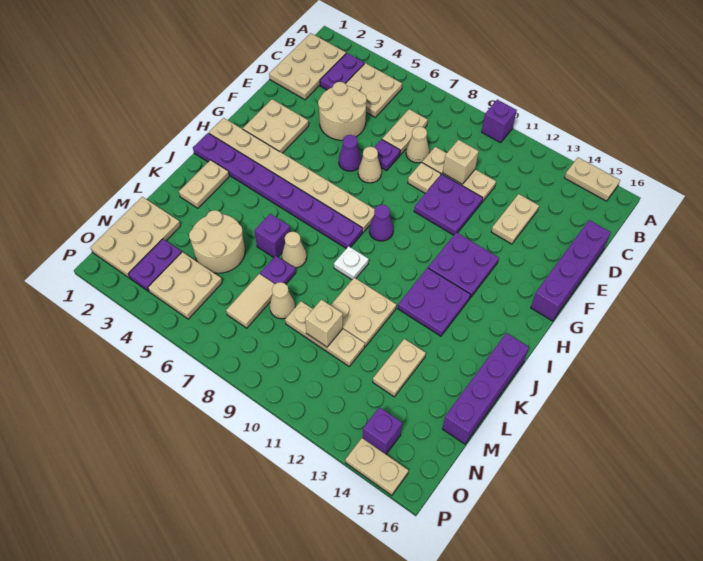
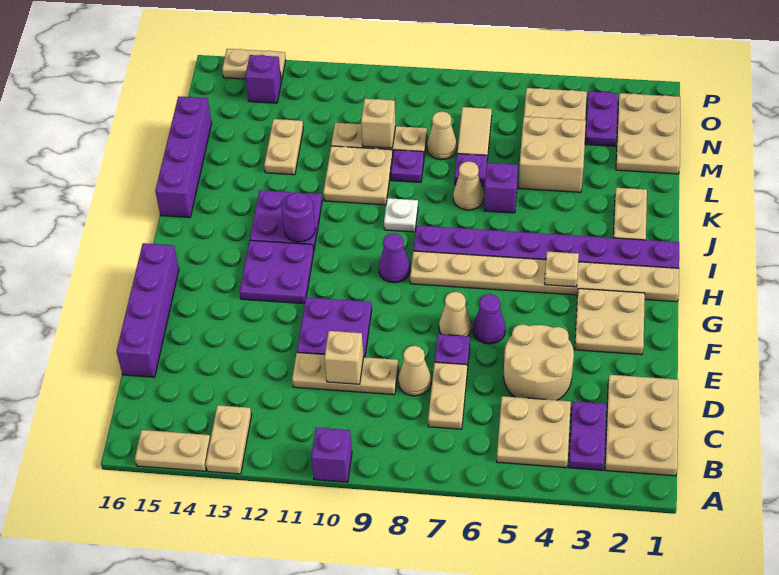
tan 1x2 plate [491,194,539,244] -> tan 1x2 plate moved to [206,405,252,474]
tan 1x1 plate [408,162,441,193] -> tan 1x1 plate moved to [545,251,579,287]
none -> purple 1x1 round brick [281,193,315,242]
tan 2x2 round brick [189,210,245,273] -> tan 2x2 brick [519,117,586,192]
none -> purple 1x1 plate [391,150,424,182]

